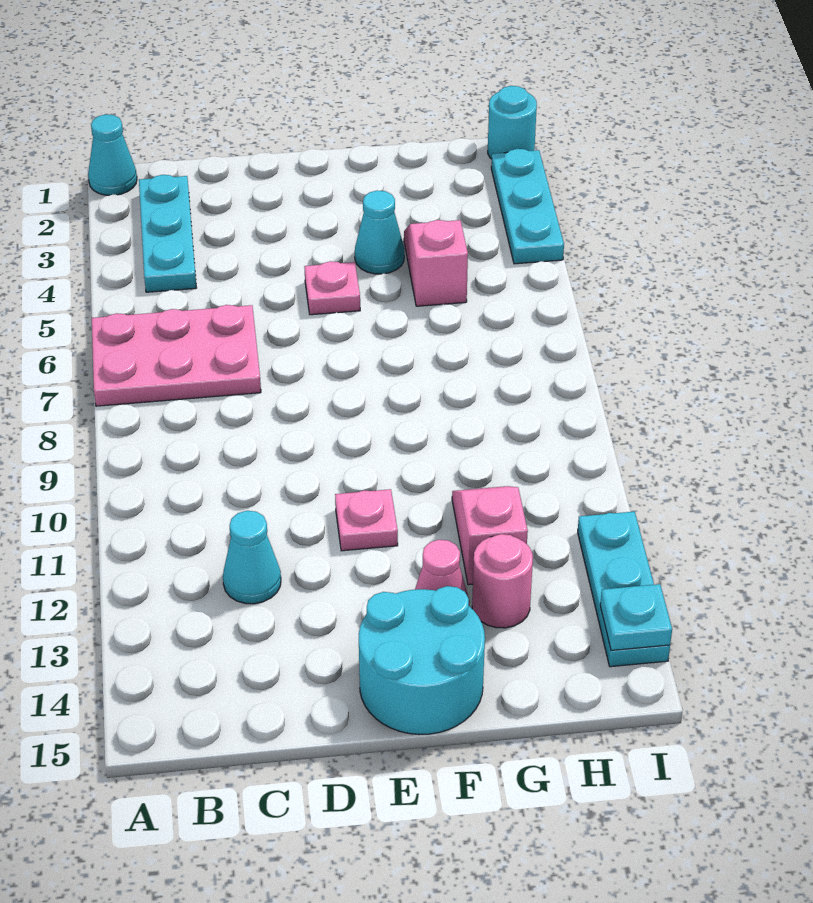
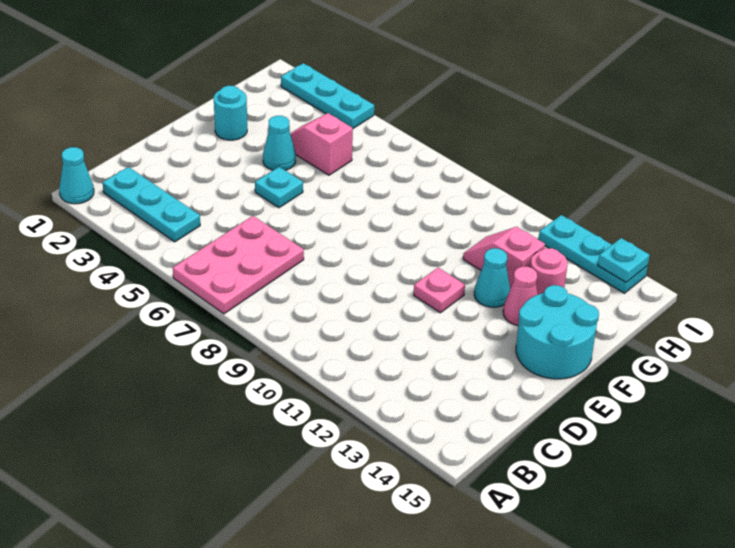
cyan 1x1 cone [223,511,281,604] -> cyan 1x1 cone moved to [474,248,510,307]
pink 1x1 plate [304,261,360,315] -> cyan 1x1 plate [255,167,303,208]
cyan 1x1 round brick [488,86,537,159] -> cyan 1x1 round brick moved to [214,86,247,140]

